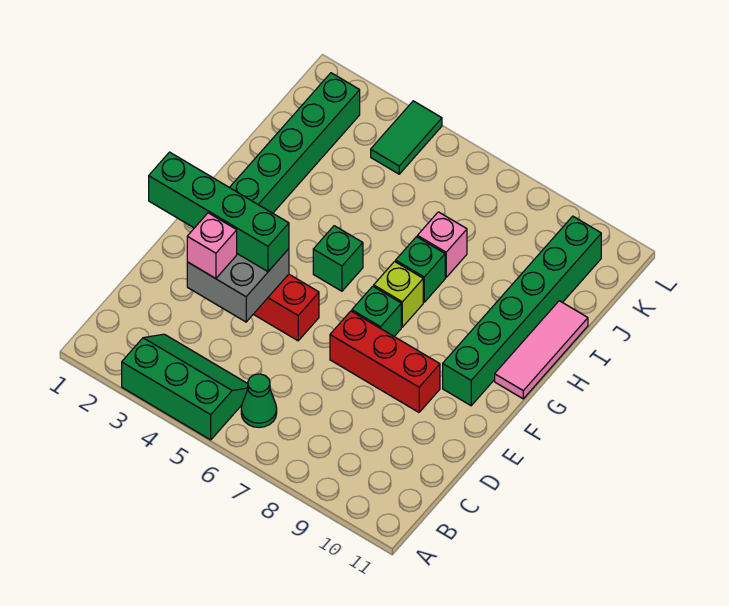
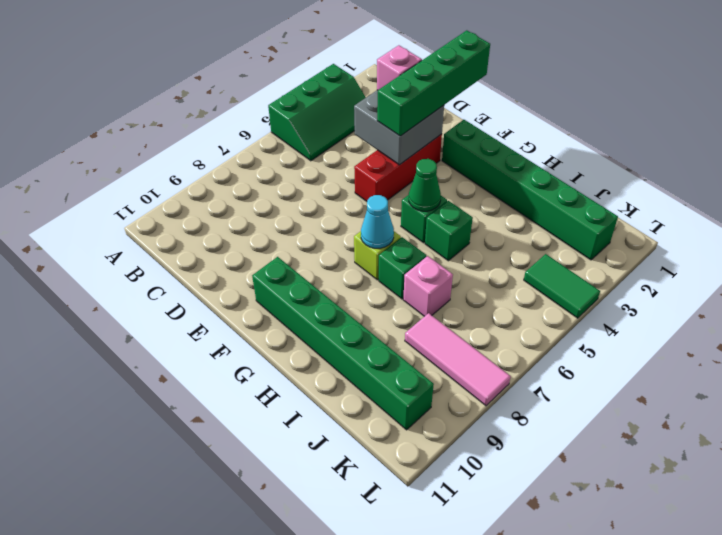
green 1x1 cone [241,374,277,427] -> green 1x1 cone moved to [409,159,441,211]
red 1x3 brick [330,311,440,412] -> none
green 1x1 brick [352,286,401,336] -> green 1x1 brick moved to [425,201,473,261]
none -> cyan 1x1 cone [361,195,394,248]
pink 1x3 tile [495,301,588,399] -> pink 1x3 tile moved to [405,313,511,406]

